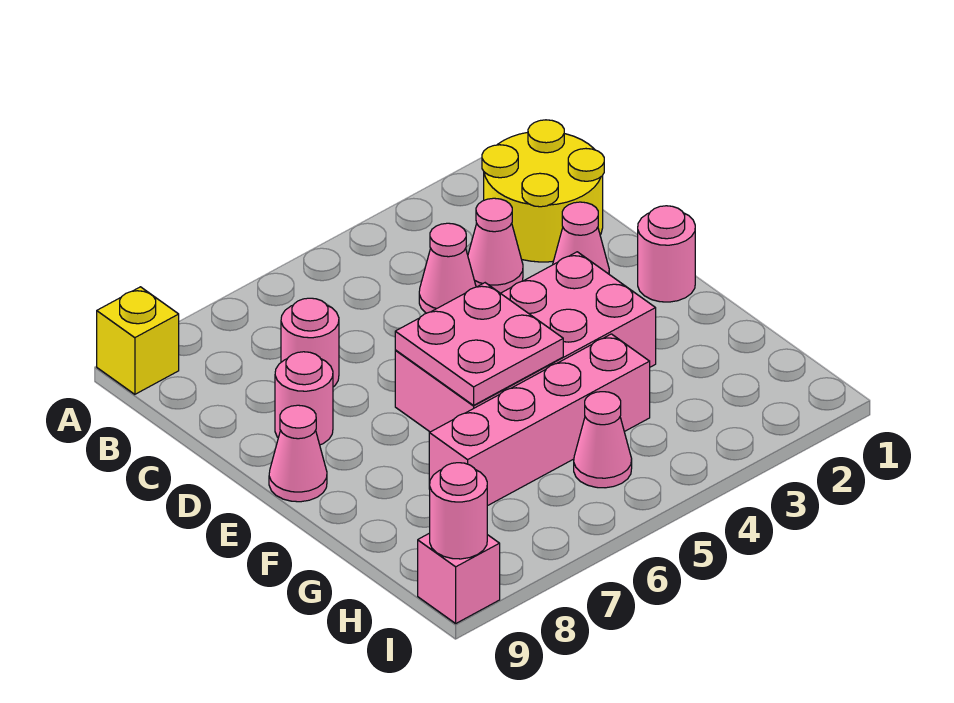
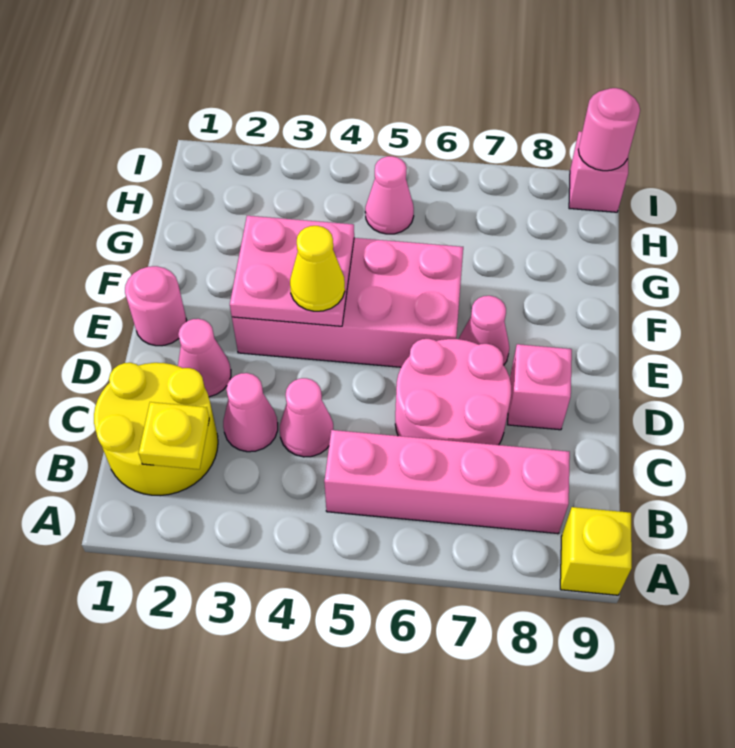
none -> yellow 1x1 plate [139,402,209,469]
pink 1x1 round brick [281,298,339,387] -> pink 2x2 round brick [395,339,511,445]
pink 1x1 round brick [275,352,333,445] -> pink 1x1 brick [508,344,572,430]
none -> yellow 1x1 cone [290,226,345,311]
pink 2x2 plate [395,283,563,405] -> pink 2x2 plate moved to [230,216,354,326]
pink 1x1 cone [269,405,327,502] -> pink 1x1 cone moved to [459,296,509,365]
pink 1x4 brick [429,334,650,506] -> pink 1x4 brick moved to [324,430,570,534]

